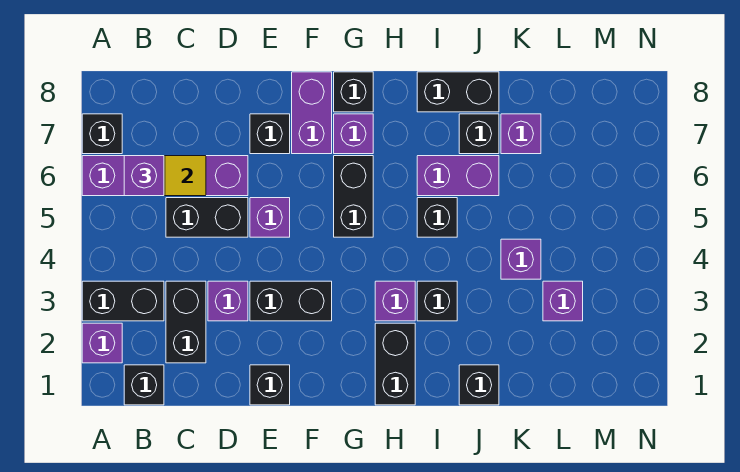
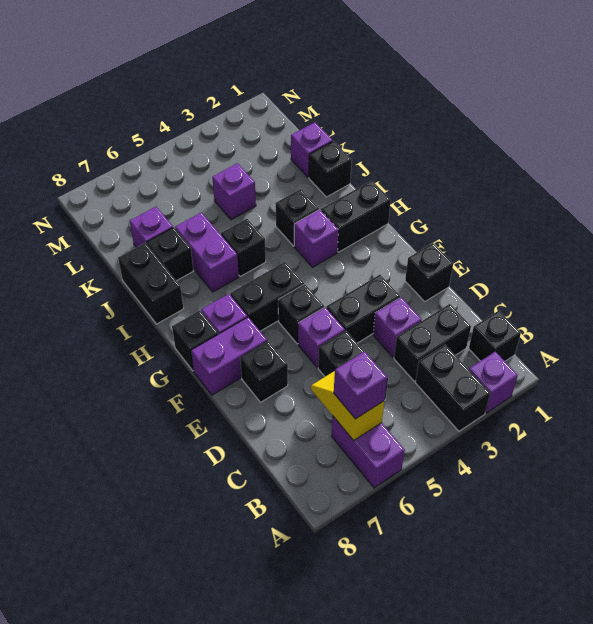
purple 1x4 brick [82,156,248,196] -> purple 1x2 brick [332,416,405,488]
black 1x1 brick [82,114,122,154] -> black 1x1 brick moved to [278,284,324,344]
black 1x2 brick [250,281,332,321] -> black 1x2 brick turned to [326,275,400,343]
purple 1x1 brick [543,281,583,321] -> purple 1x1 brick moved to [291,122,333,178]

